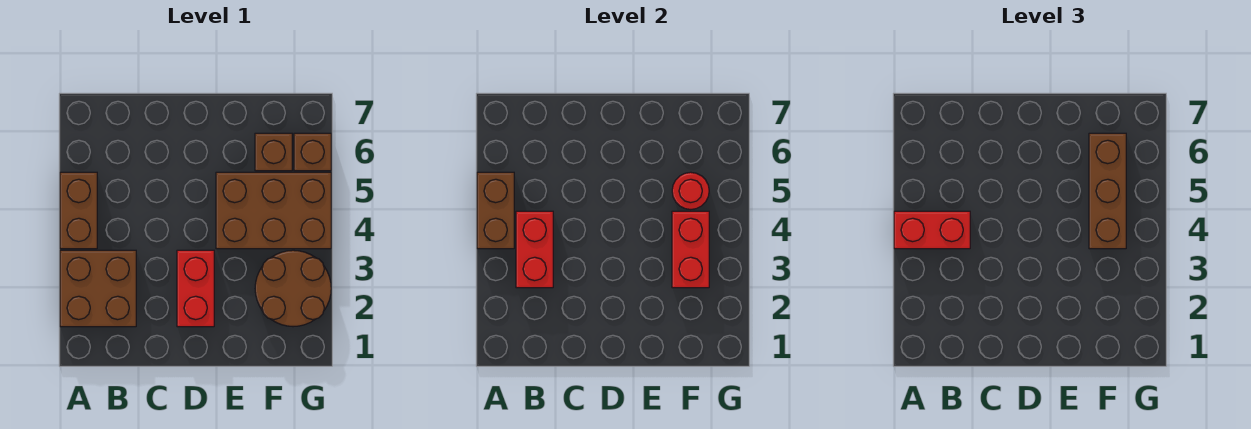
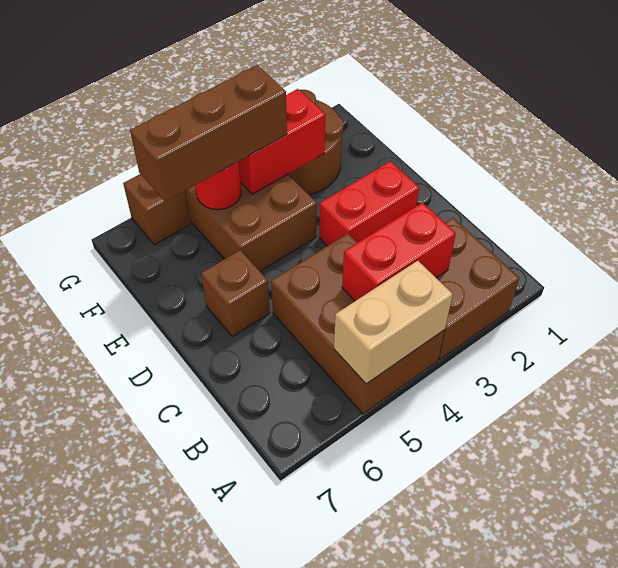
brown 1x2 brick [60,172,97,249] -> brown 2x3 brick [271,234,445,414]
brown 1x2 brick [477,172,514,249] -> tan 1x2 brick [334,261,453,384]
red 1x2 brick [894,211,970,249] -> none
brown 1x1 brick [255,133,292,171] -> brown 1x1 brick moved to [201,250,270,337]

